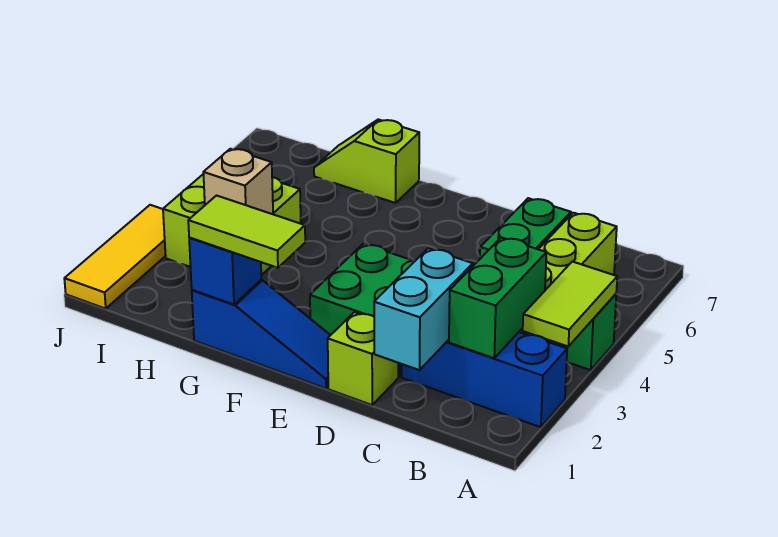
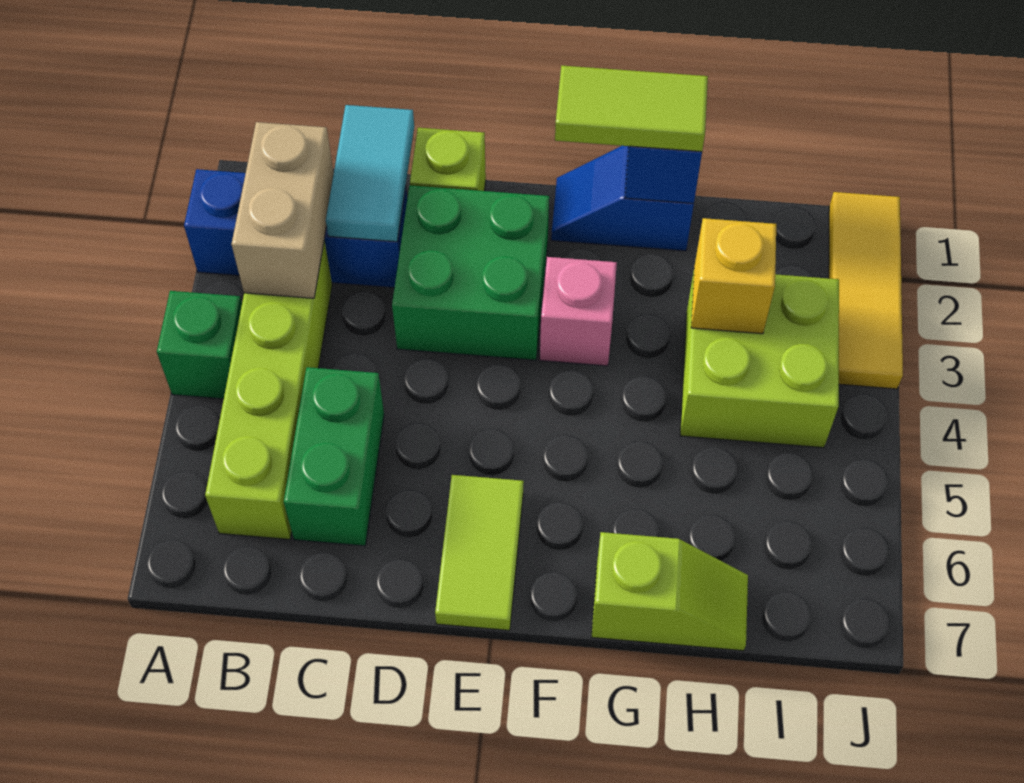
lime 1x2 tile [522,262,617,346] -> lime 1x2 tile moved to [435,475,524,630]
green 1x2 brick [449,237,546,358] -> tan 1x2 brick [232,122,334,298]
cyan 1x2 brick [374,248,473,370] -> cyan 1x2 tile [326,105,414,242]
blue 1x3 slope [192,280,330,388] -> blue 1x2 slope [551,146,694,251]
none -> pink 1x1 brick [540,257,617,366]
tan 1x1 brick [203,149,273,214] -> yellow 1x1 brick [691,218,776,334]

